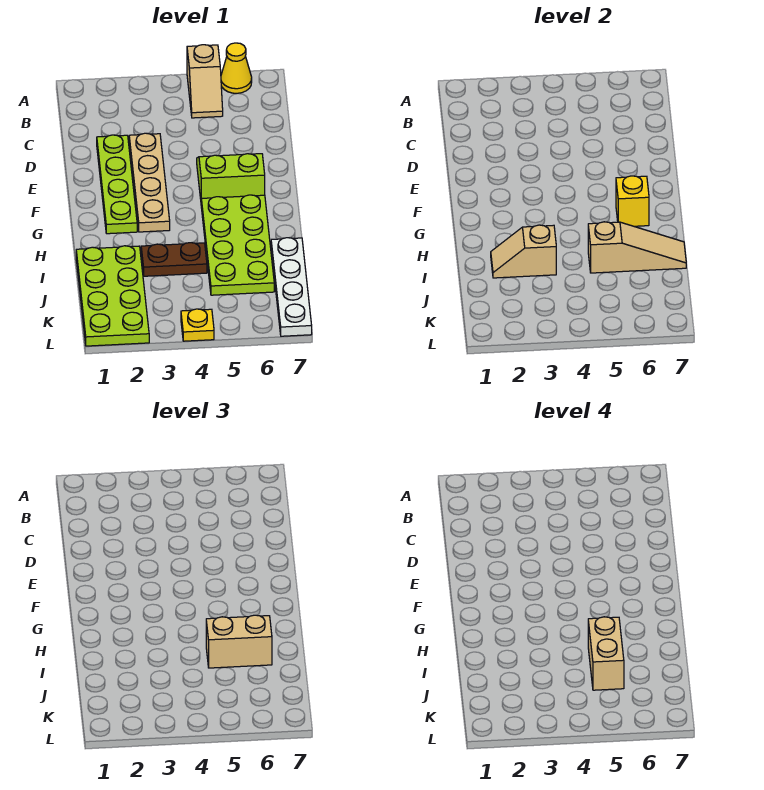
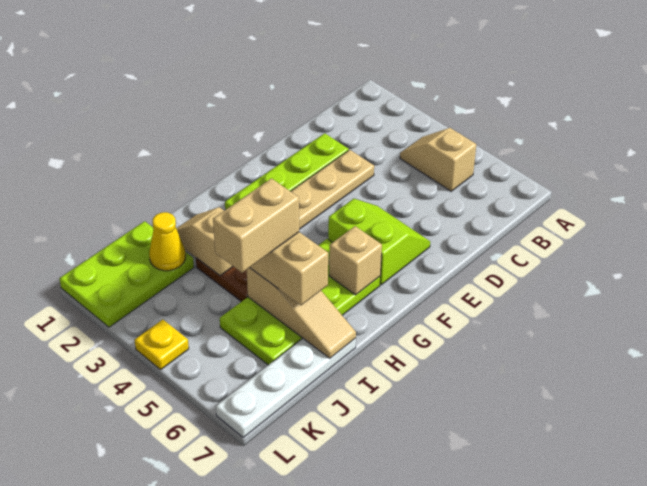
tan 1x2 slope [187,45,223,118] -> tan 1x2 slope turned to [400,128,476,191]
yellow 1x1 cone [221,43,252,93] -> yellow 1x1 cone moved to [149,212,186,271]
yellow 1x1 brick [616,176,649,226] -> tan 1x1 brick [329,226,382,295]
lime 2x4 plate [76,246,149,346] -> lime 2x3 plate [59,221,194,327]

